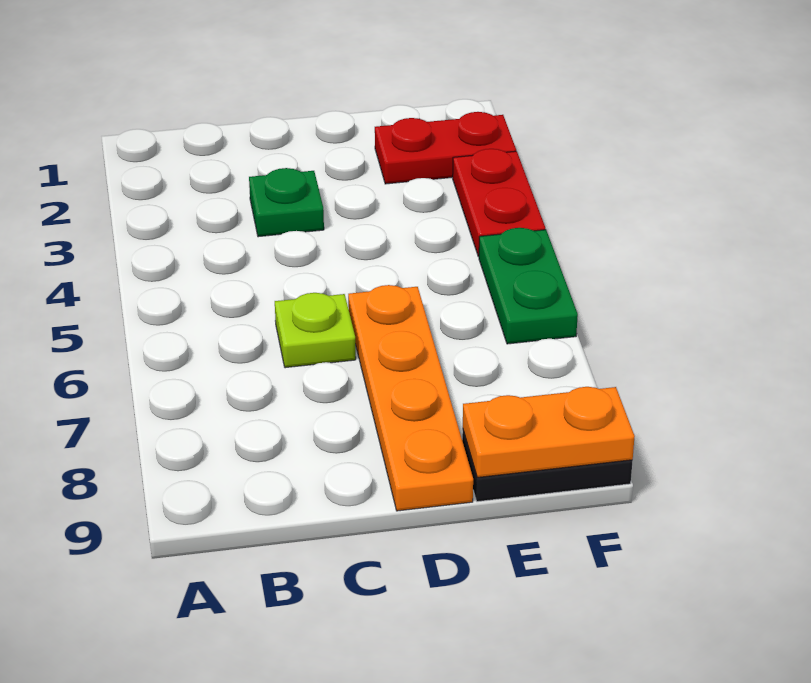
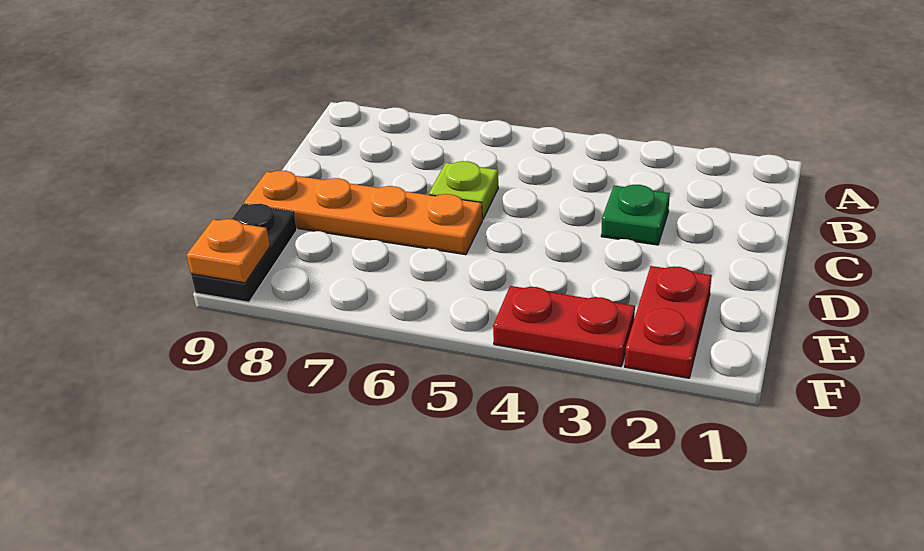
orange 1x2 plate [463,387,635,477] -> orange 1x1 plate [187,219,270,283]
green 1x2 plate [479,228,578,344] -> none

